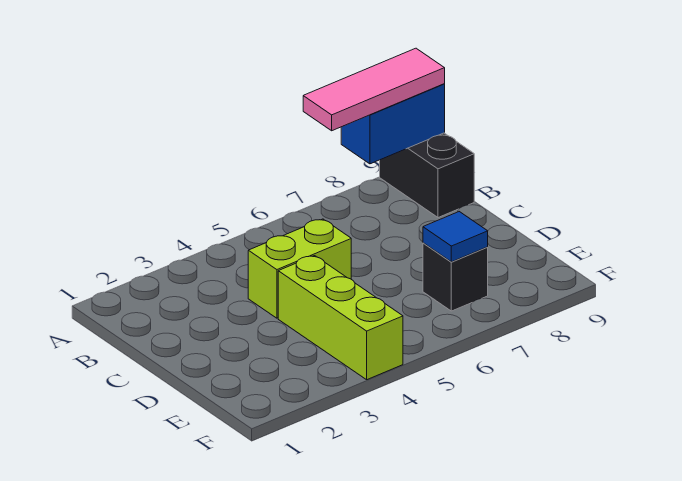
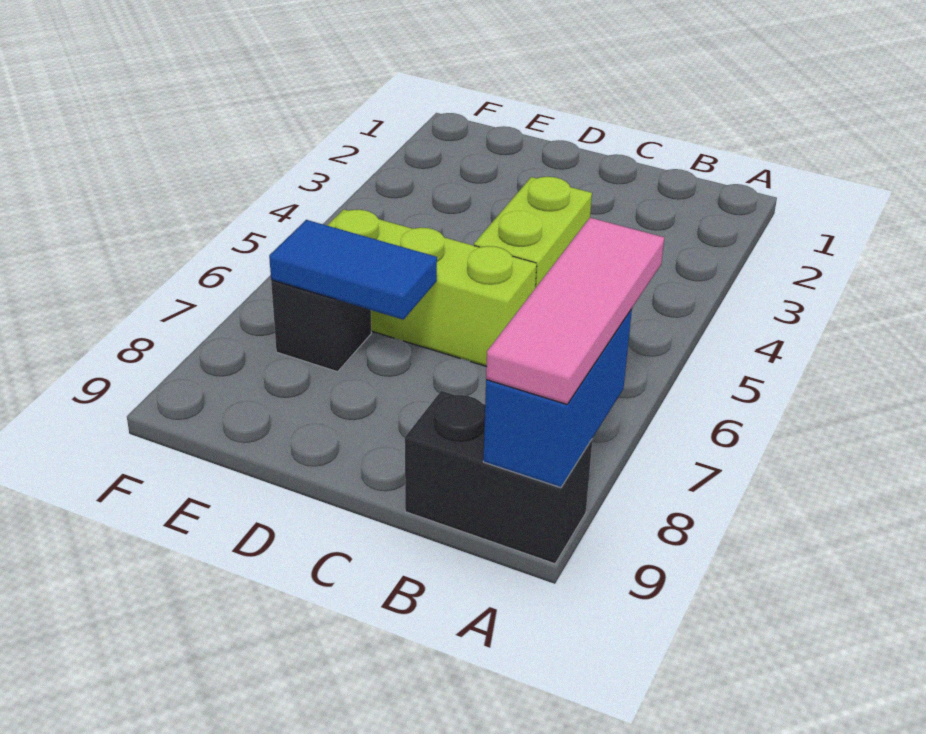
lime 1x3 brick [278,256,403,380] -> lime 1x3 brick moved to [327,209,537,367]
blue 1x1 tile [423,212,488,262] -> blue 1x2 tile [269,220,437,320]

